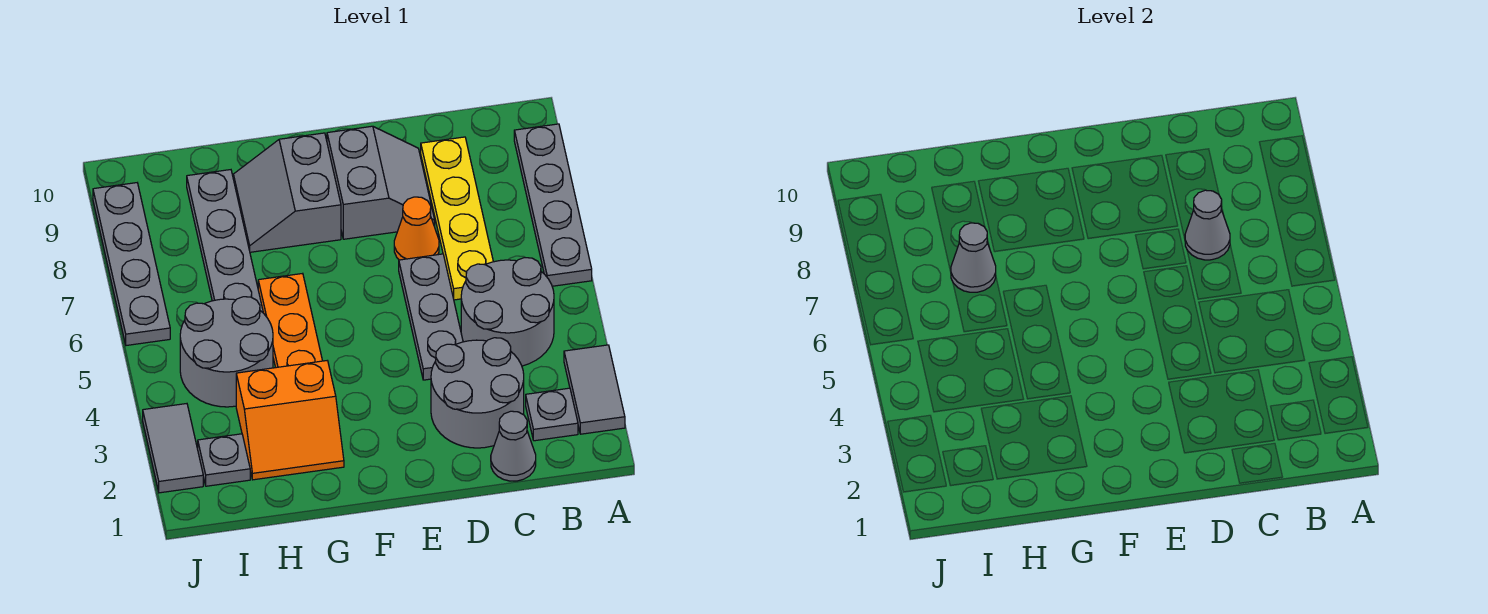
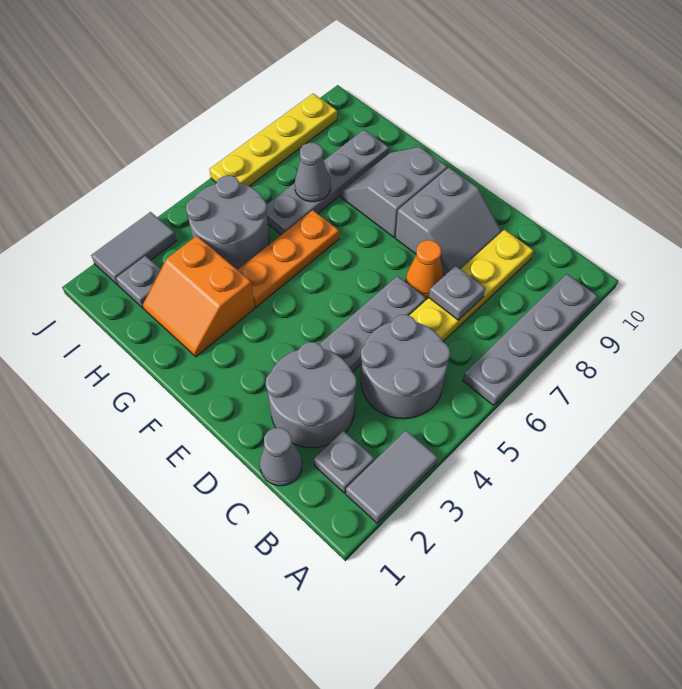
grey 1x1 cone [1185,190,1230,260] -> grey 1x1 plate [429,266,485,320]
grey 1x4 plate [93,183,170,345] -> yellow 1x4 plate [209,94,337,186]

